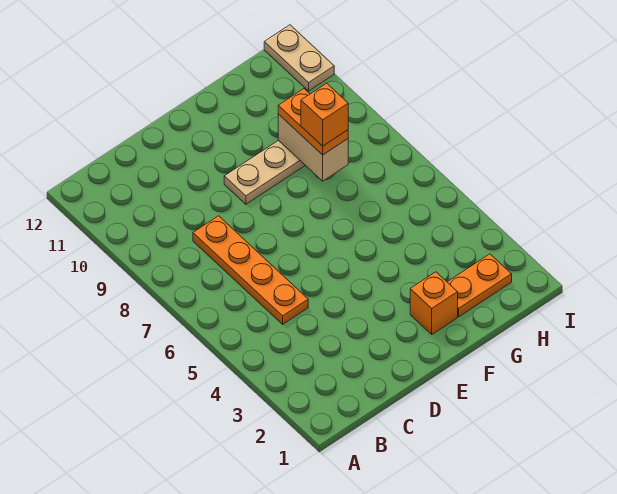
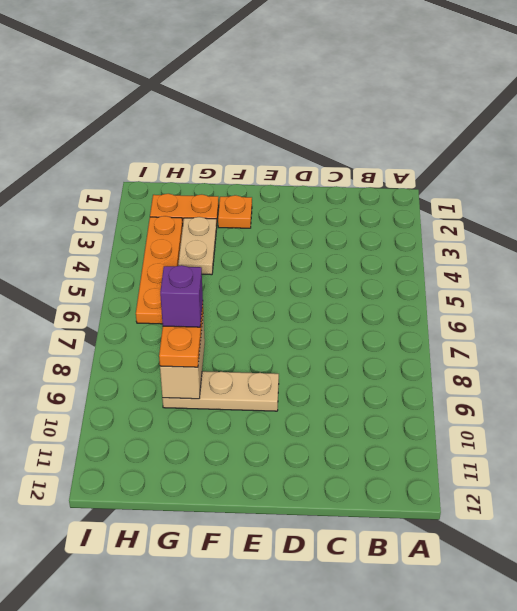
orange 1x4 plate [193,216,308,324] -> orange 1x4 plate moved to [136,216,183,324]
orange 1x1 brick [410,272,458,334] -> orange 1x1 plate [218,195,252,228]
orange 1x1 brick [301,83,348,146] -> purple 1x1 brick [160,265,203,327]
tan 1x2 plate [264,25,334,91] -> tan 1x2 plate moved to [178,217,217,275]

